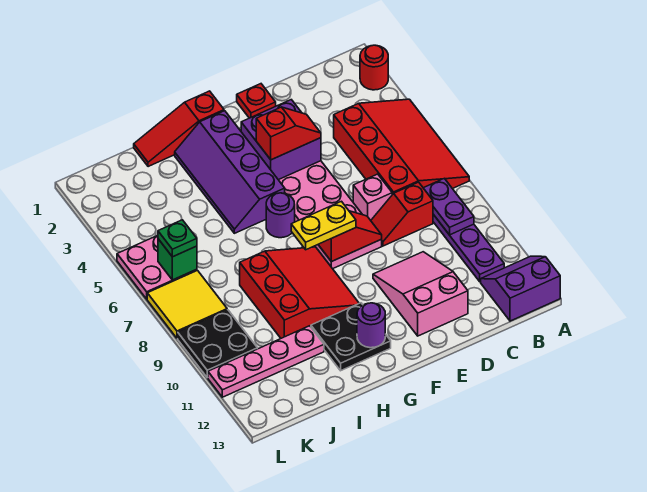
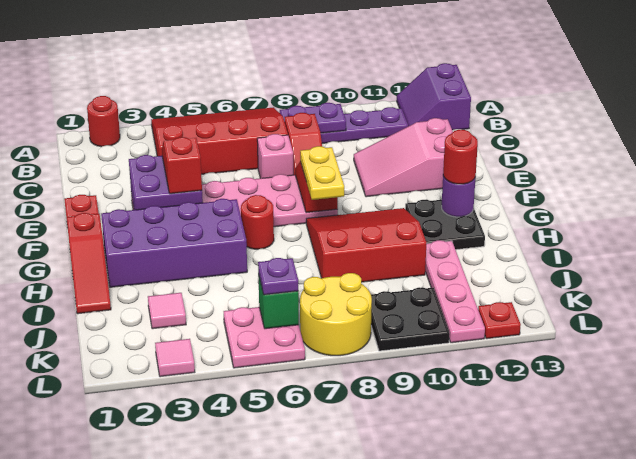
purple 2x4 slope [175,111,285,233] -> purple 2x4 brick [101,199,247,287]
purple 1x1 round brick [266,193,295,238] -> red 1x1 round brick [241,195,274,249]
none -> red 1x1 round brick [443,129,478,184]
none -> pink 1x1 tile [148,293,186,329]
green 1x1 plate [158,220,197,257] -> purple 1x1 plate [258,258,298,295]
yellow 2x2 tile [147,271,227,338] -> yellow 2x2 round brick [300,273,372,356]
none -> pink 1x1 tile [155,339,195,377]
none -> red 1x1 plate [478,302,521,339]

